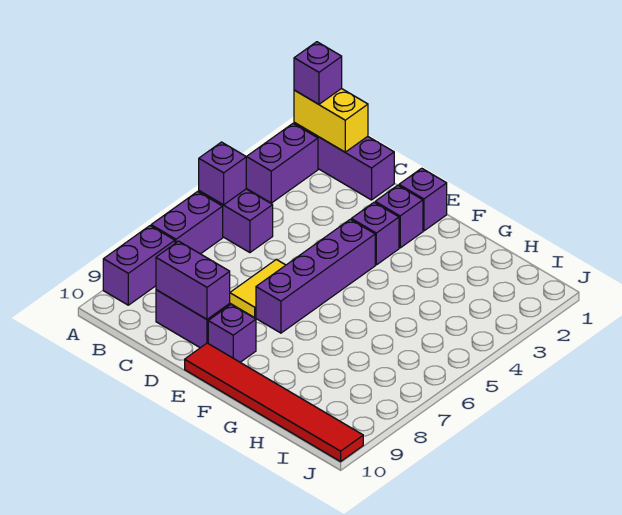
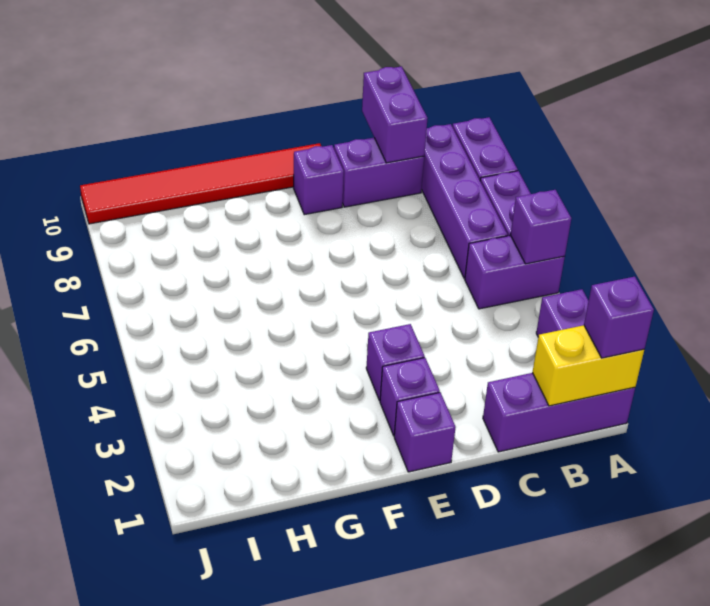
purple 1x2 brick [156,241,230,319] -> purple 1x2 brick turned to [362,66,428,163]
yellow 1x2 tile [230,259,285,317] -> none
purple 1x4 brick [256,219,375,333] -> purple 1x4 brick moved to [422,124,508,278]

